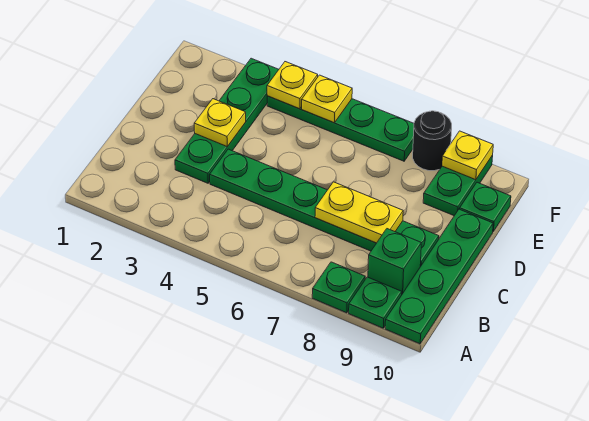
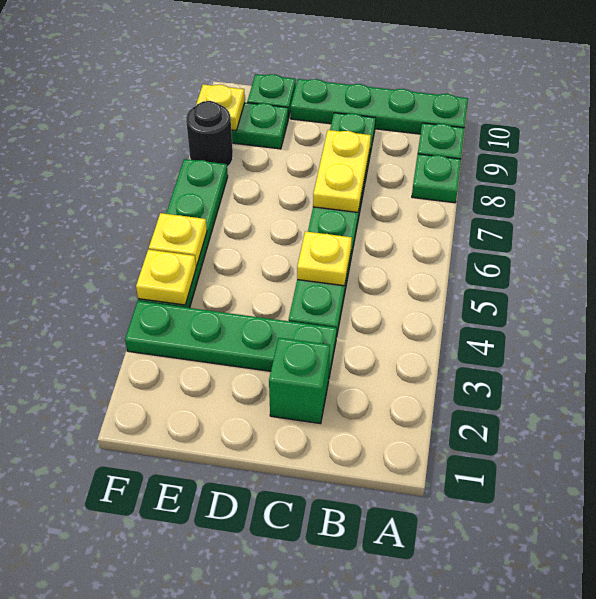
green 1x1 brick [368,229,421,294] -> green 1x1 brick moved to [269,338,330,424]
yellow 1x1 plate [194,99,246,147] -> yellow 1x1 plate moved to [297,231,352,286]

